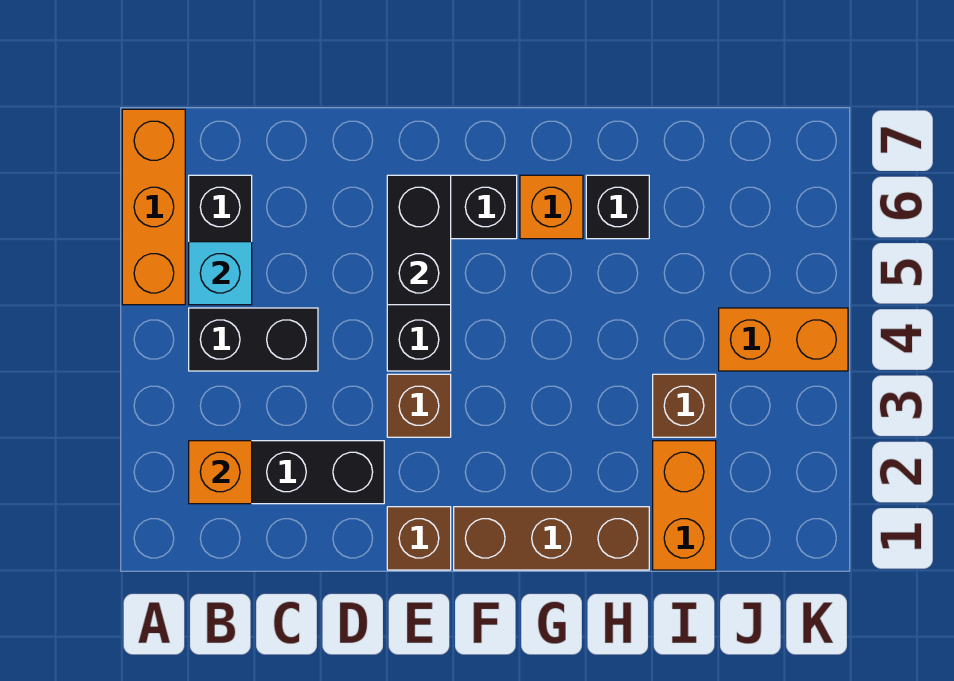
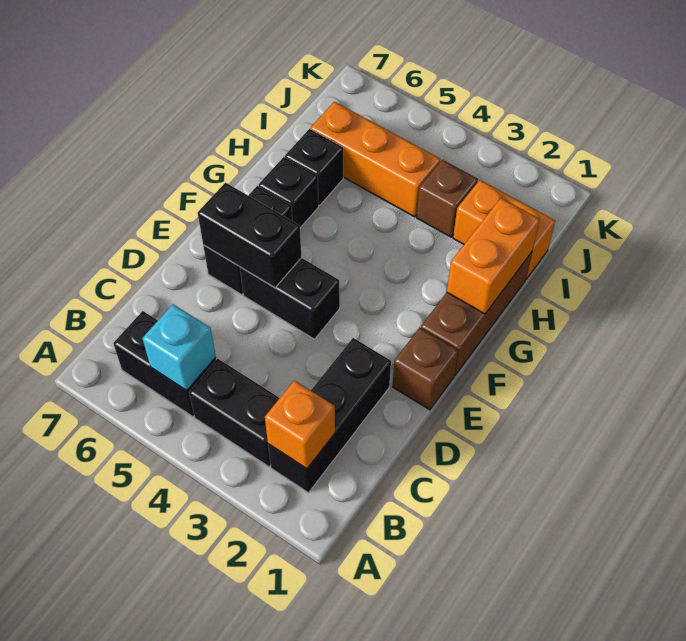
orange 1x3 brick [122,109,185,305] -> orange 1x3 brick moved to [311,102,440,217]
black 1x2 brick [189,308,318,371] -> black 1x2 brick turned to [189,359,279,467]
brown 1x1 brick [387,374,451,437] -> none
orange 1x1 brick [520,175,583,239] -> black 1x1 brick [259,157,319,228]
orange 1x2 brick [719,308,848,371] -> orange 1x2 brick moved to [447,198,540,314]

